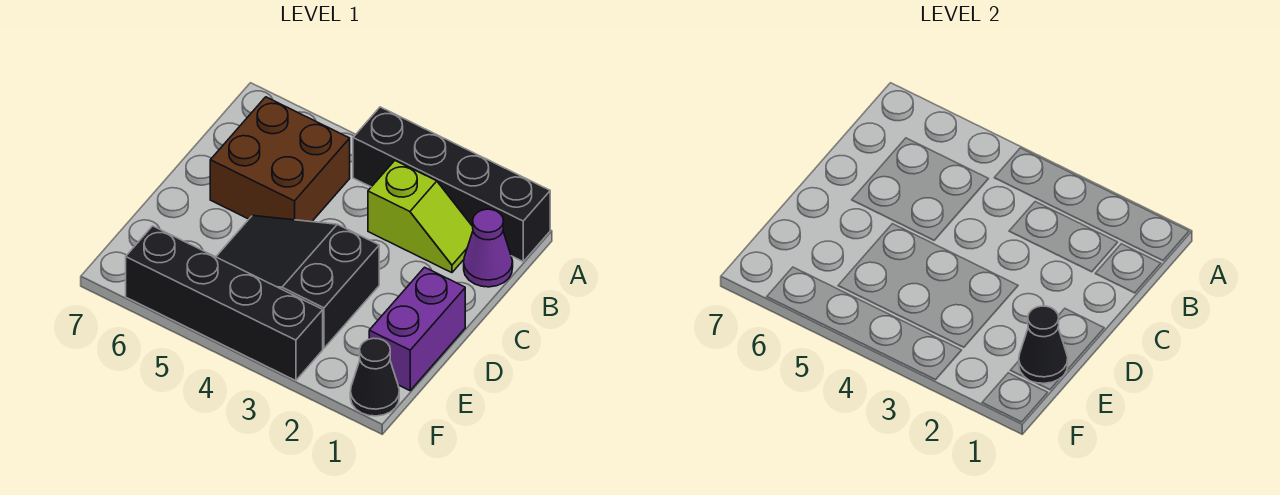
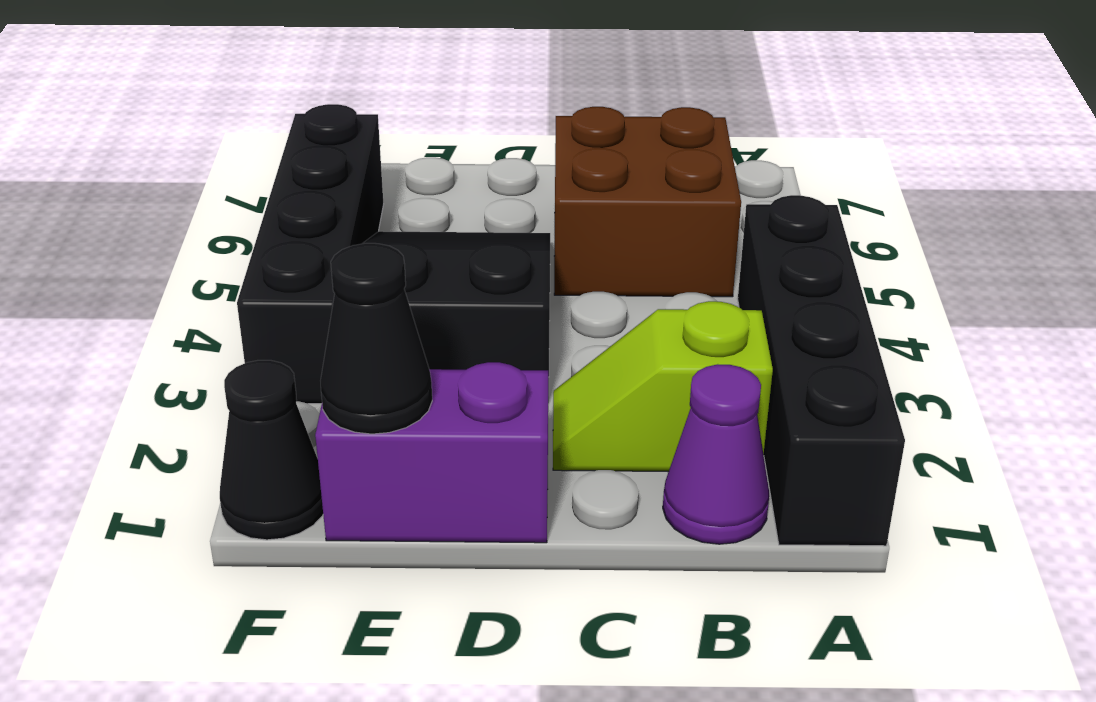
lime 1x2 slope [368,161,473,273] -> lime 1x2 slope turned to [553,301,773,472]

